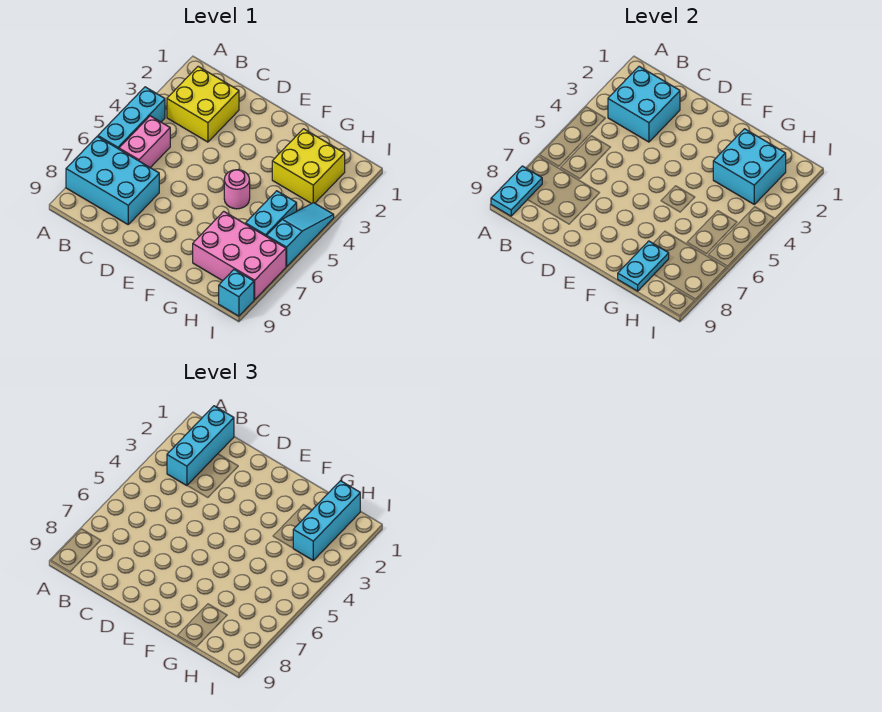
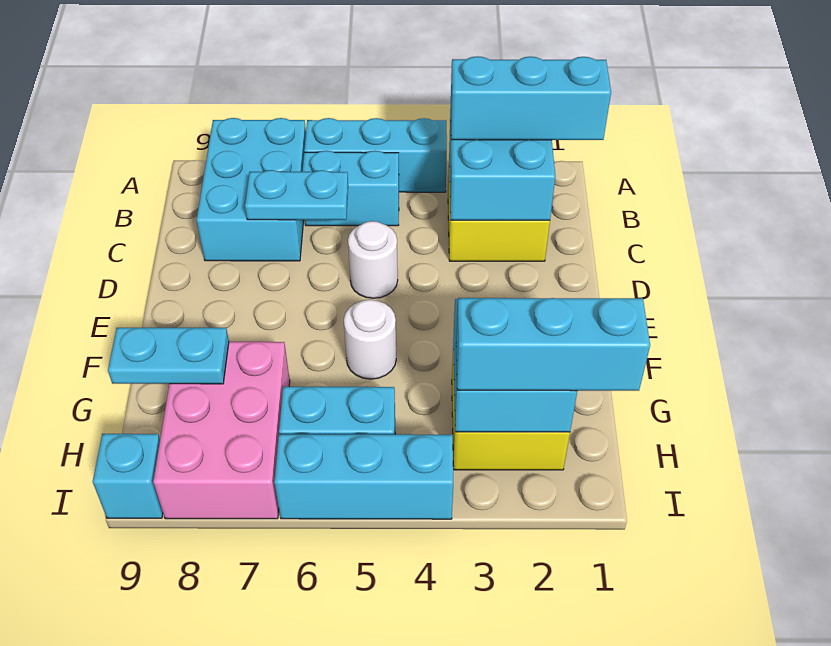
cyan 1x2 plate [491,166,542,216] -> cyan 1x2 plate moved to [245,170,348,220]
pink 1x2 brick [119,116,170,168] -> cyan 1x2 brick [302,151,399,226]
none -> white 1x1 round brick [348,221,398,298]
pink 1x1 round brick [224,170,250,209] -> white 1x1 round brick [344,300,396,379]
cyan 1x3 slope [267,203,334,267] -> cyan 1x3 brick [274,434,453,519]

